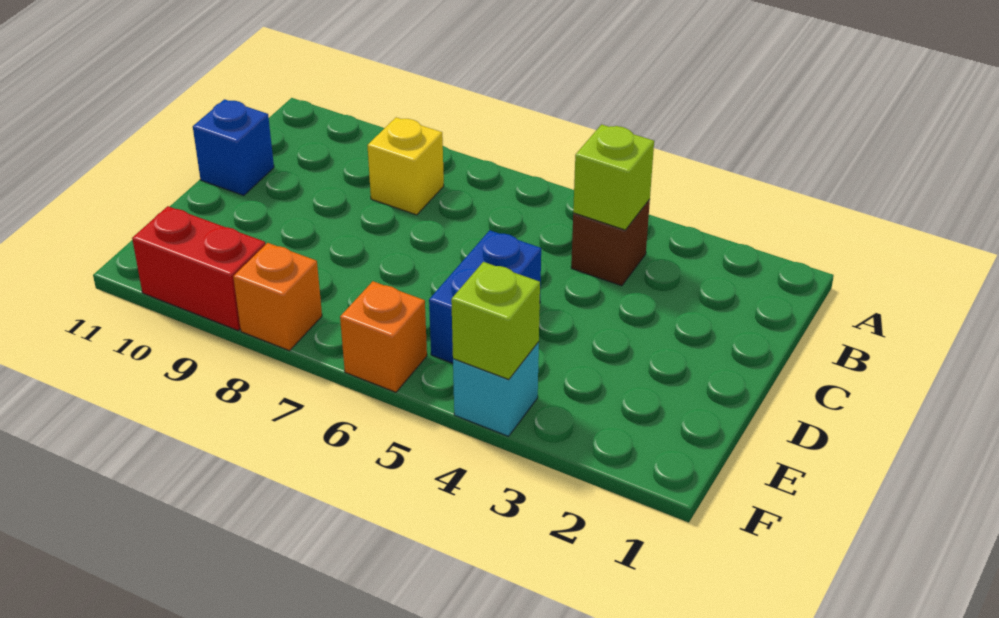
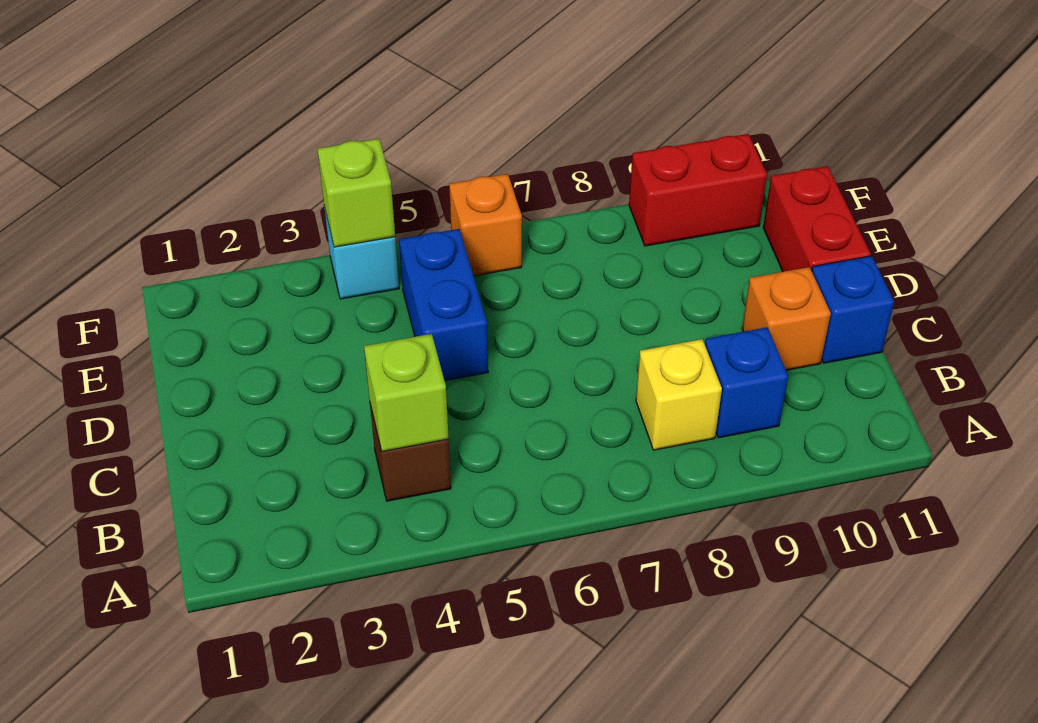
none -> blue 1x1 brick [705,327,788,438]
none -> red 1x2 brick [763,166,871,272]
orange 1x1 brick [233,243,322,351] -> orange 1x1 brick moved to [742,267,831,370]

